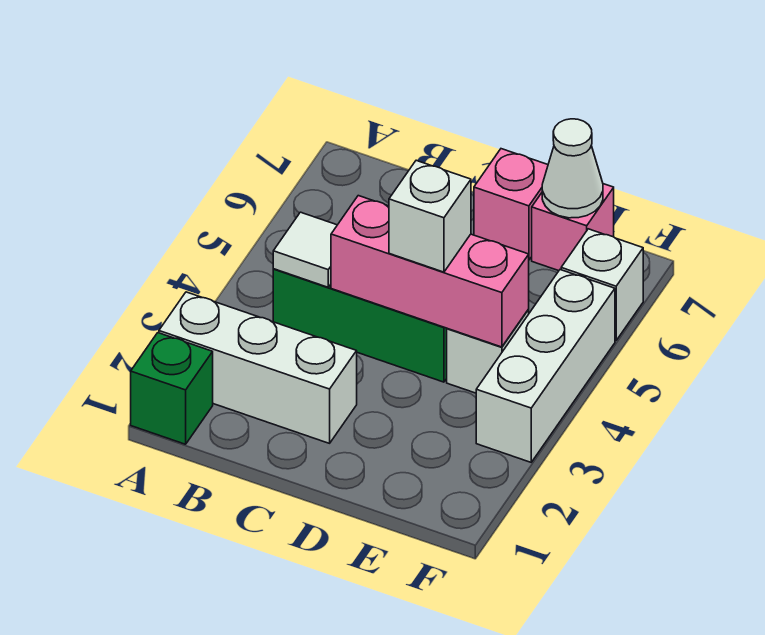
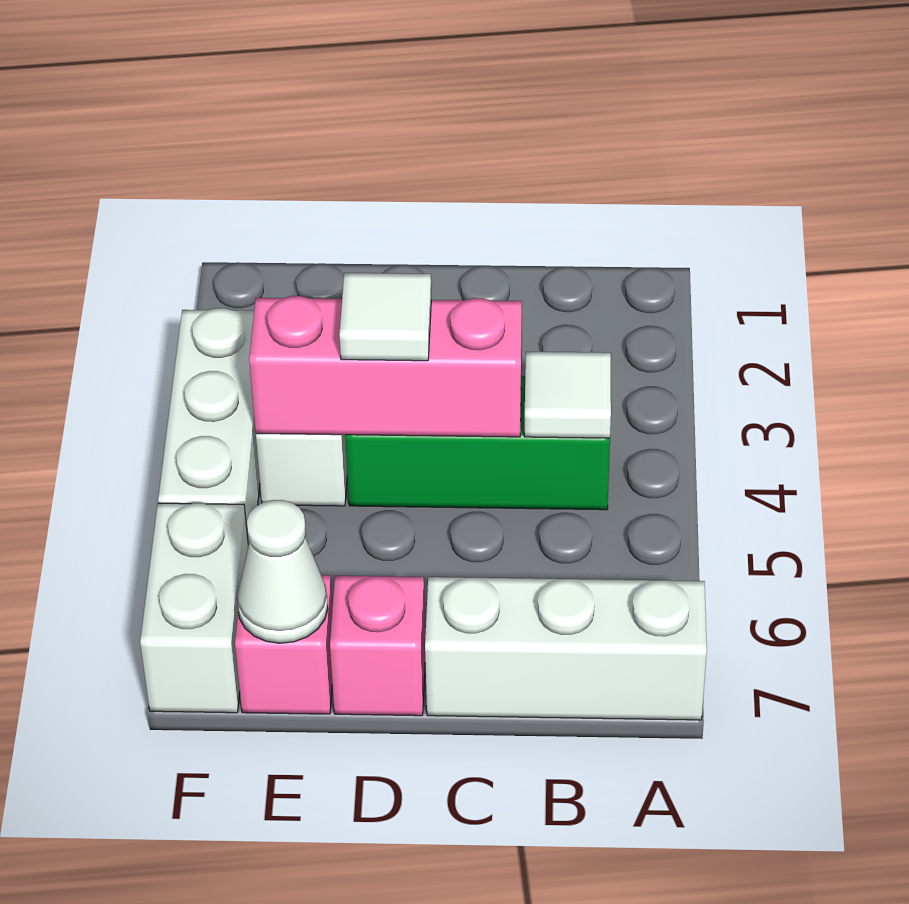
green 1x1 brick [131,333,213,444] -> none
white 1x3 brick [159,292,357,443] -> white 1x3 brick moved to [425,577,707,720]
white 1x1 brick [389,160,471,272] -> white 1x1 tile [339,273,431,361]
white 1x1 brick [561,229,643,341] -> white 1x2 brick [140,503,248,713]

